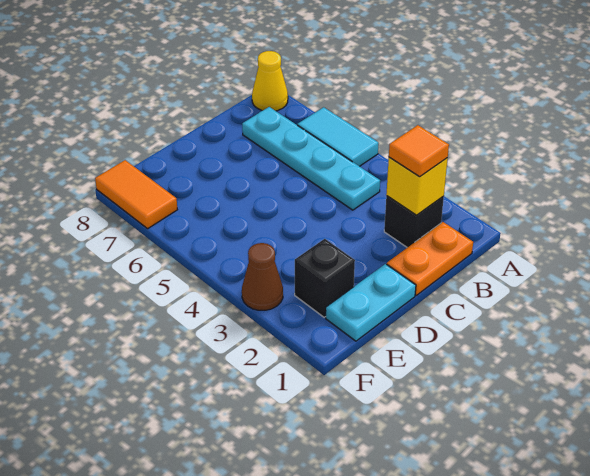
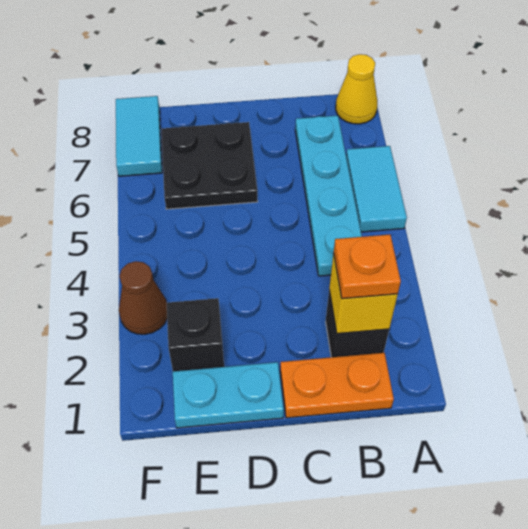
orange 1x1 tile [389,125,449,177] -> orange 1x1 plate [334,234,401,299]
none -> black 2x2 plate [161,122,258,209]
orange 1x2 tile [95,160,177,229] -> cyan 1x2 tile [116,96,162,176]

